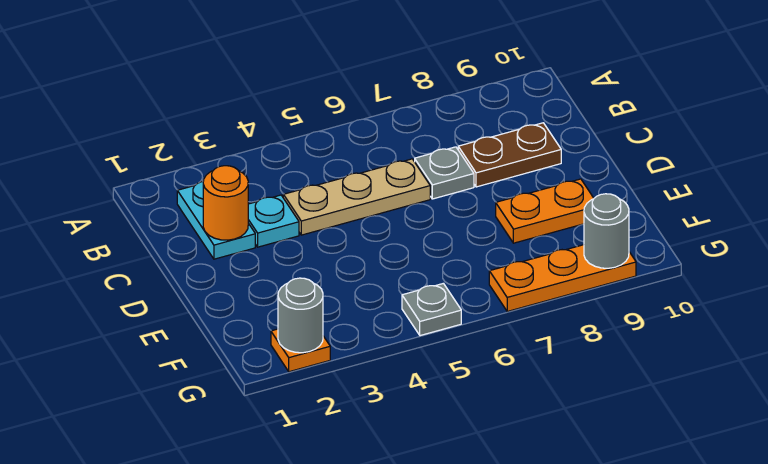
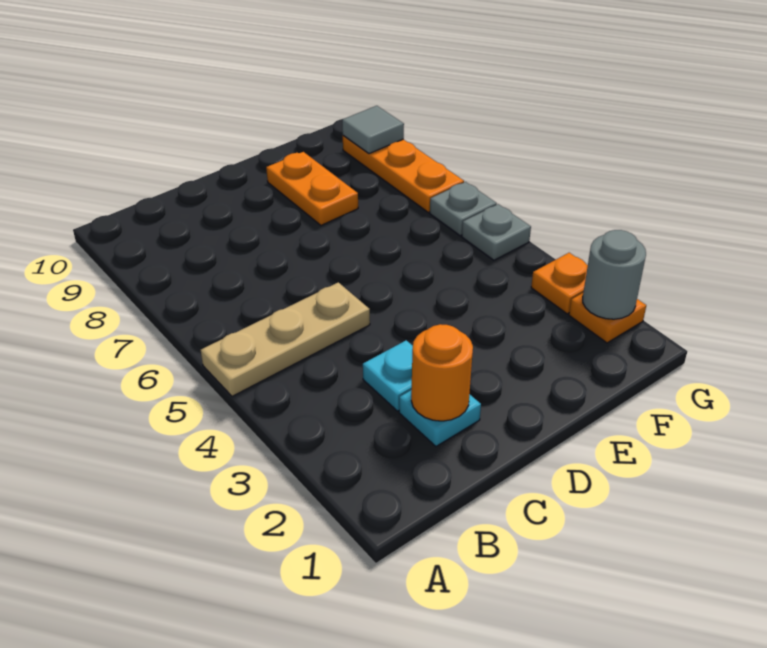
cyan 1x2 plate [177,182,255,259] -> cyan 1x1 plate [399,391,481,446]
tan 1x3 plate [283,159,430,235] -> tan 1x3 plate turned to [201,282,370,396]
grey 1x1 plate [415,147,474,199] -> grey 1x1 plate moved to [430,182,497,236]
brown 1x2 plate [458,123,561,187] -> none
none -> orange 1x1 plate [531,253,588,314]
grey 1x1 round brick [584,194,629,268] -> grey 1x1 tile [342,106,404,154]

